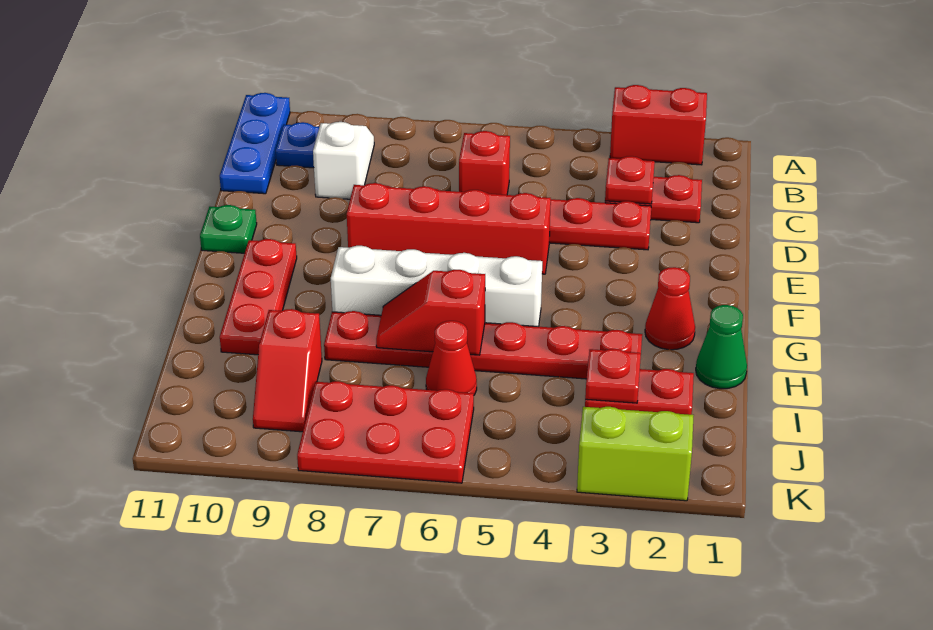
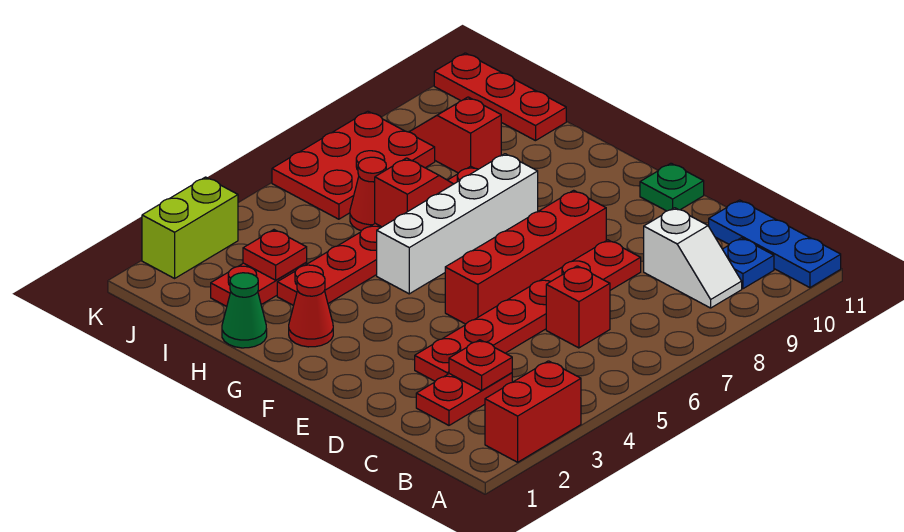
red 1x3 plate [220,239,297,355] -> red 1x3 plate moved to [434,53,566,141]

